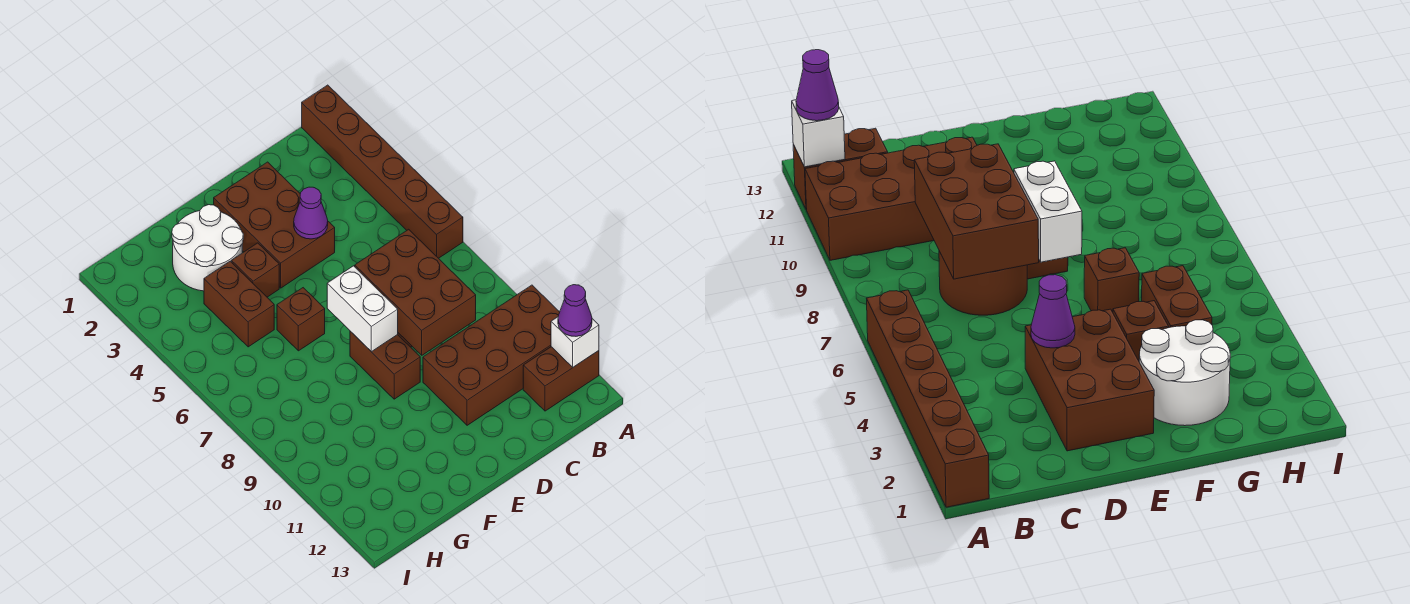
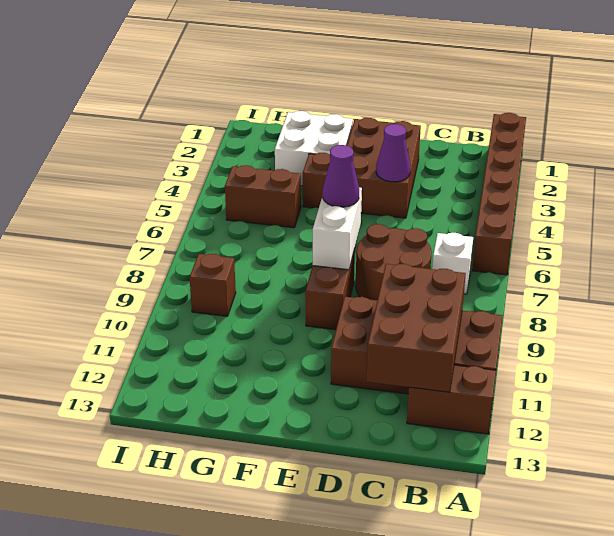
white 1x1 brick [551,317,599,367] -> white 1x1 brick moved to [432,233,473,294]
purple 1x1 cone [558,285,592,336] -> purple 1x1 cone moved to [323,145,359,207]
brown 2x3 brick [355,229,476,355] -> brown 2x3 brick moved to [366,264,466,392]
white 2x2 round brick [172,205,243,291] -> white 2x2 brick [275,111,353,186]
brown 1x1 brick [277,288,325,351] -> brown 1x1 brick moved to [190,254,236,316]
brown 1x2 brick [204,261,274,347] -> brown 1x2 brick turned to [225,165,301,228]

